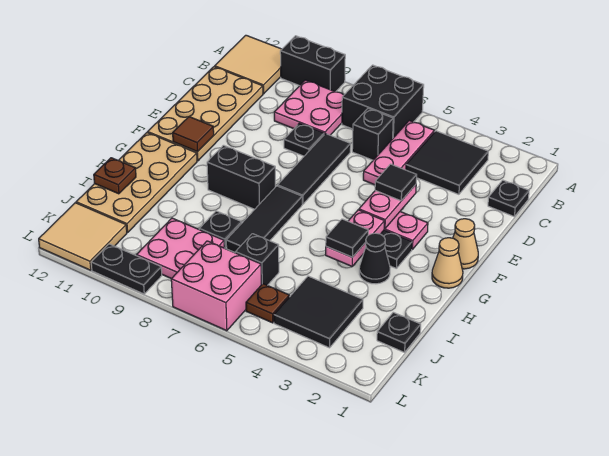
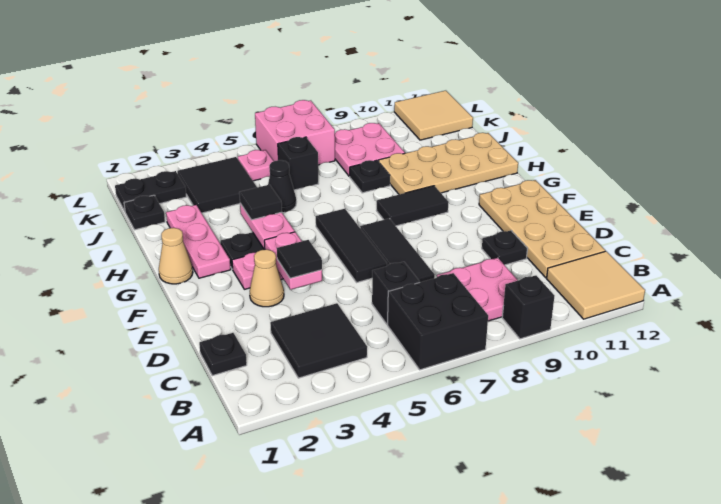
black 1x2 brick [280,36,345,92] -> black 1x1 brick [502,275,554,339]
pink 1x3 plate [363,121,434,185] -> pink 1x3 plate moved to [166,205,231,278]
black 1x1 plate [284,123,324,156] -> black 1x1 plate moved to [482,230,527,265]
tan 1x1 cone [453,219,478,269] -> tan 1x1 cone moved to [250,249,284,307]
brown 1x1 tile [173,117,214,152] -> none
black 1x3 tile [226,186,302,253] -> black 1x3 tile moved to [316,209,387,283]
black 1x2 brick [207,145,275,209] -> black 1x2 tile [377,186,448,226]
tan 2x4 plate [76,133,197,233] -> tan 2x4 plate turned to [379,133,518,194]
black 1x1 cone [359,233,390,284] -> black 1x1 cone moved to [268,160,296,213]
brown 1x1 plate [94,158,136,194] -> none
brown 1x1 plate [246,284,289,323] -> pink 1x1 plate [238,150,274,181]
black 1x2 plate [91,244,162,294] -> black 1x2 plate moved to [115,171,186,211]

